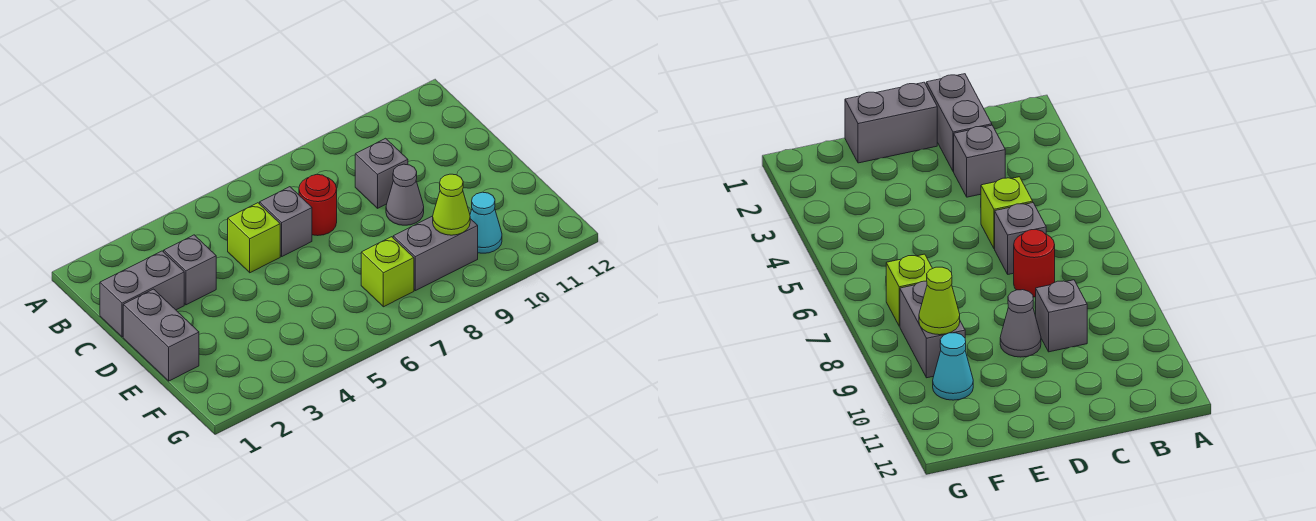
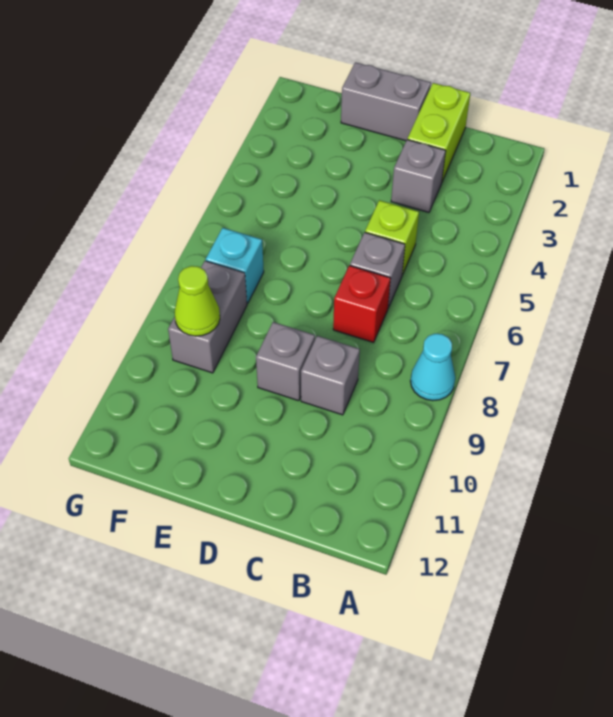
grey 1x2 brick [100,251,184,337] -> lime 1x2 brick [407,83,470,182]
red 1x1 round brick [299,174,337,236] -> red 1x1 brick [333,266,391,343]
grey 1x1 cone [386,164,424,225] -> grey 1x1 brick [256,322,315,401]
lime 1x1 brick [361,237,414,307] -> cyan 1x1 brick [206,228,264,304]
cyan 1x1 cone [470,192,502,253] -> cyan 1x1 cone moved to [411,334,455,401]

